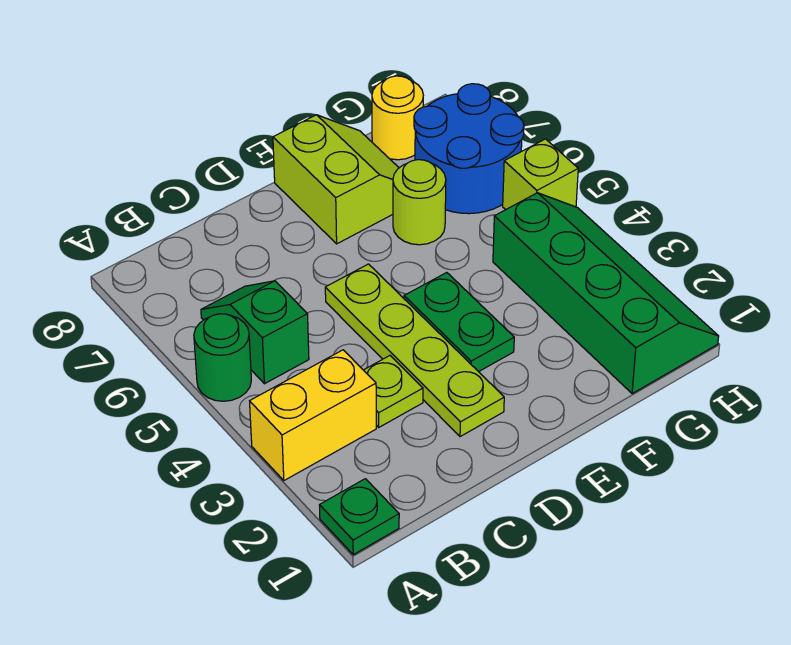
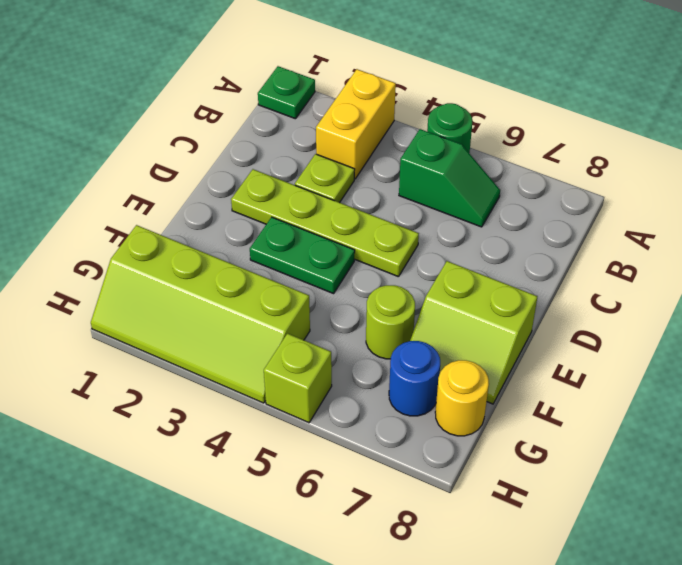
green 2x4 slope [493,193,719,394] -> lime 2x4 slope [91,225,310,403]
blue 2x2 round brick [414,84,524,214] -> blue 1x1 round brick [389,341,440,416]

